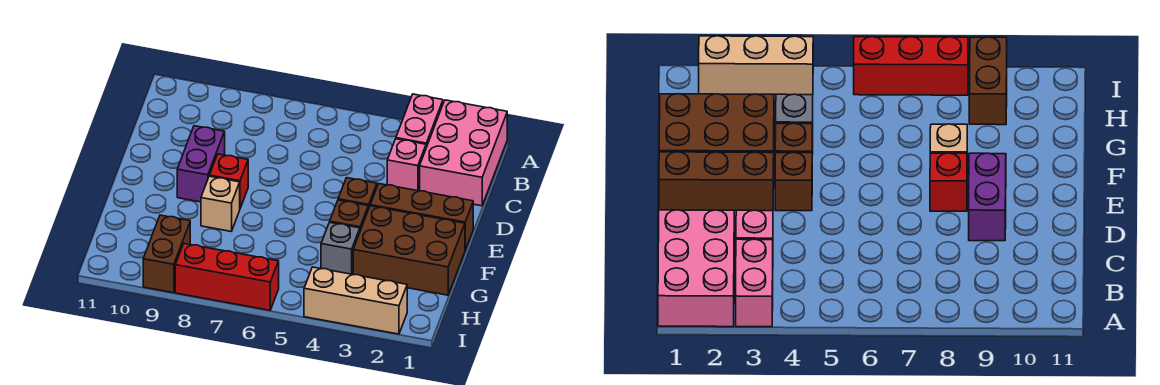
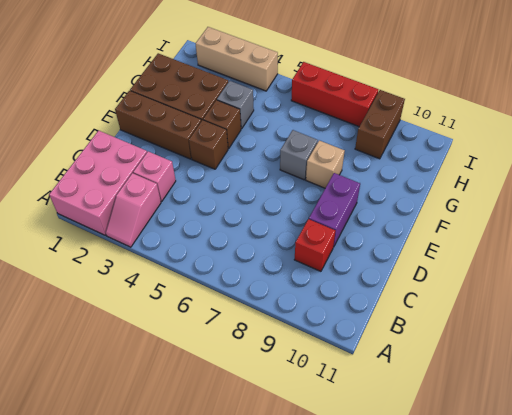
pink 1x2 brick [396,94,443,147] -> pink 1x2 slope [106,173,161,247]
red 1x1 brick [209,154,248,208] -> red 1x1 brick moved to [294,219,335,271]
none -> grey 1x1 brick [280,130,318,180]

